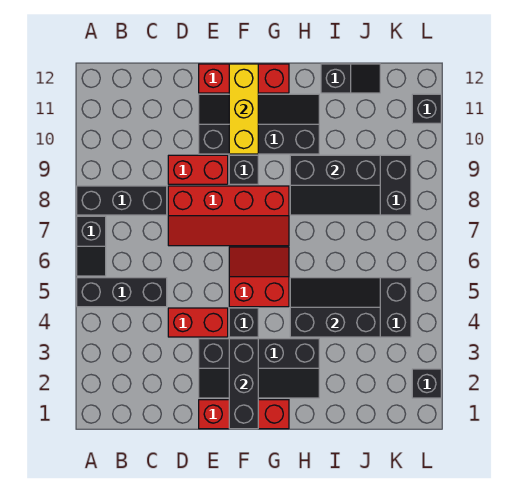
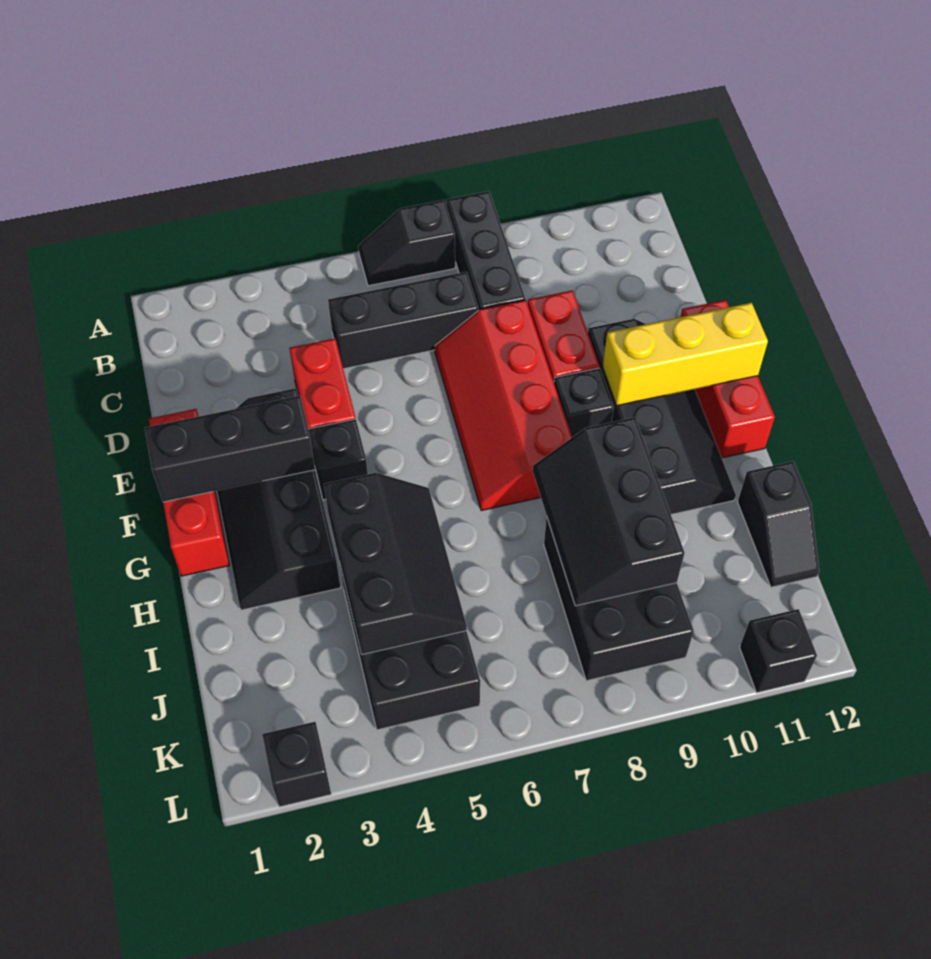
black 1x3 brick [77,278,167,307] -> black 1x3 brick turned to [328,272,478,369]
red 2x2 slope [229,247,289,307] -> none

